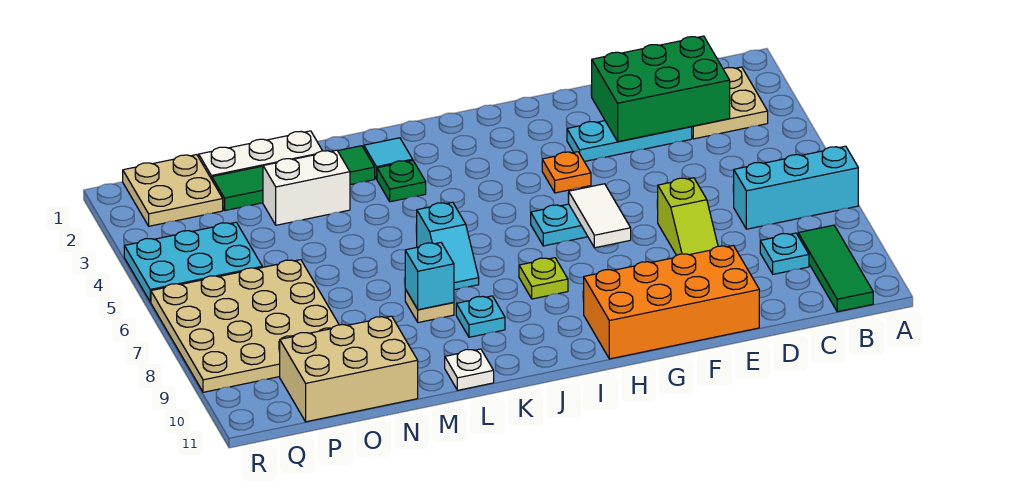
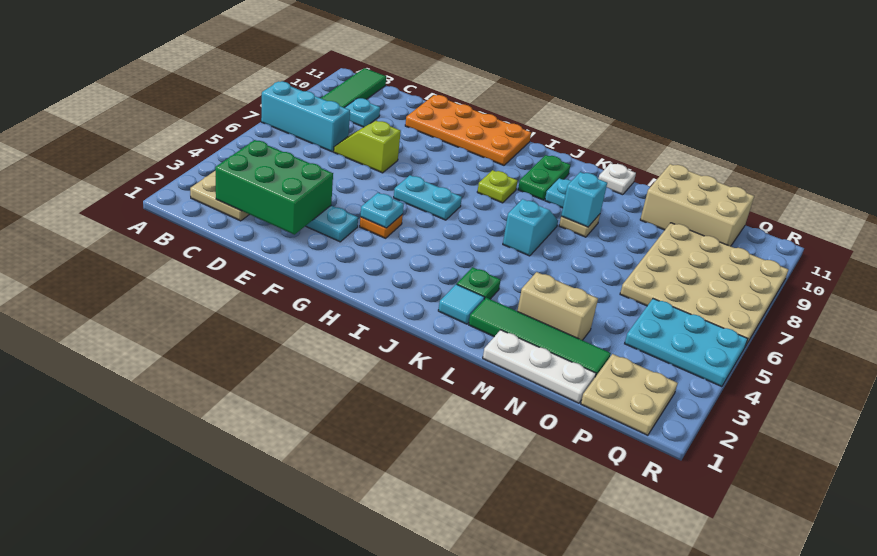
lime 1x2 slope [658,178,718,255] -> lime 1x2 slope turned to [334,121,401,173]
orange 2x4 brick [584,246,759,359] -> orange 2x4 plate [405,95,531,165]
none -> cyan 1x1 plate [360,193,404,228]
white 1x2 tile [569,184,631,248] -> none
none -> green 1x2 plate [518,155,570,200]
white 1x2 brick [263,150,350,225] -> tan 1x2 brick [517,272,598,340]

